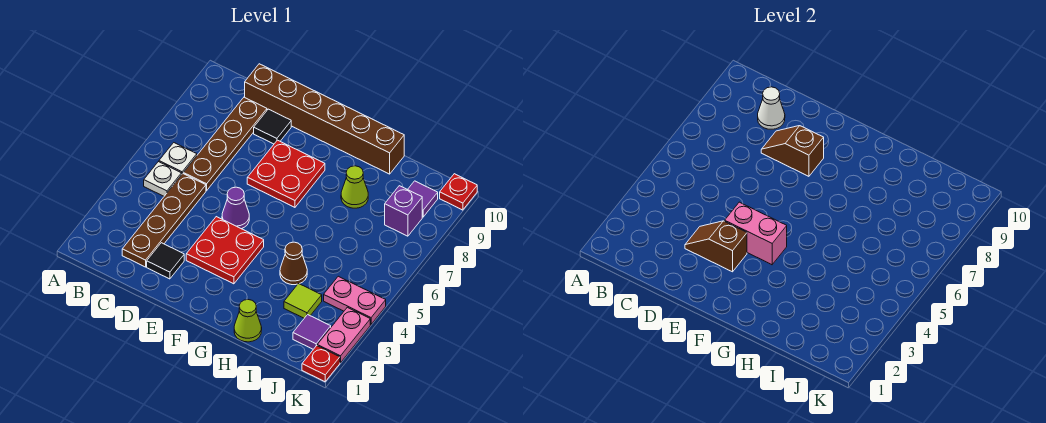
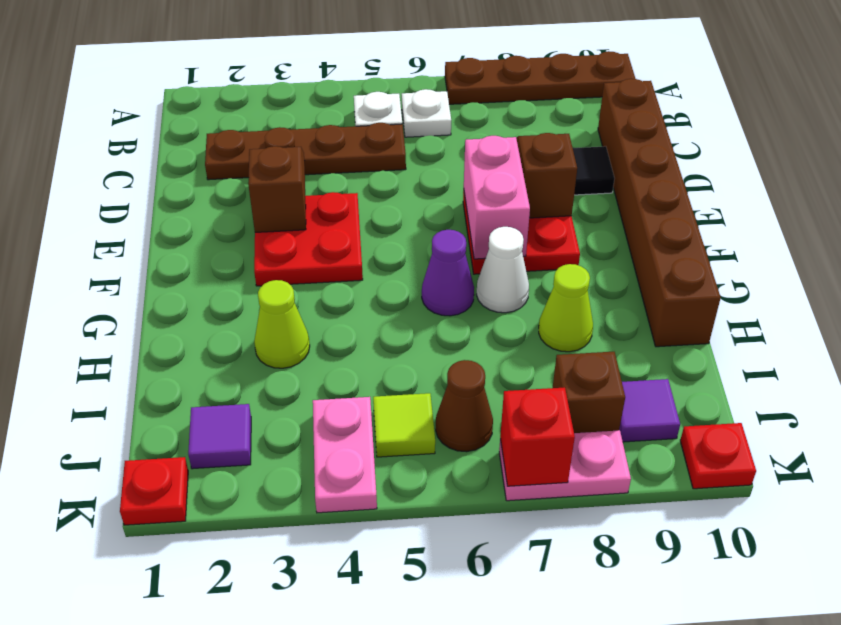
brown 1x4 plate [183,97,267,191] -> brown 1x4 plate moved to [445,51,635,104]
white 1x1 cone [758,87,785,129] -> white 1x1 cone moved to [477,227,529,313]
black 1x1 tile [147,243,184,279] -> none
pink 1x2 brick [725,202,787,265] -> pink 1x2 brick moved to [464,136,530,259]
purple 1x1 cone [222,187,249,229] -> purple 1x1 cone moved to [422,230,474,316]
lime 1x1 cone [234,300,262,342] -> lime 1x1 cone moved to [254,280,310,368]
brown 1x1 cone [280,242,307,285] -> brown 1x1 cone moved to [436,360,493,452]
lime 1x1 tile [284,284,322,318] -> lime 1x1 tile moved to [373,393,435,457]
purple 1x1 brick [385,186,422,236] -> brown 1x1 brick [553,352,625,433]
pink 1x2 plate [317,307,370,363] -> pink 1x2 plate moved to [499,430,631,501]
none -> red 1x1 brick [500,387,575,486]

